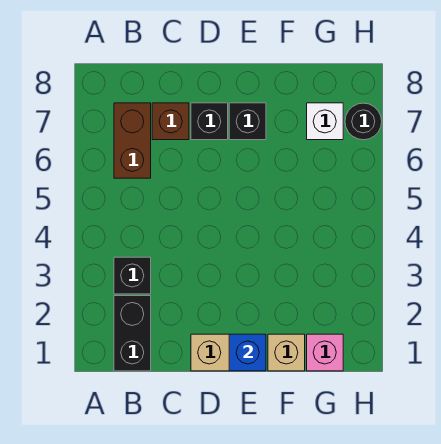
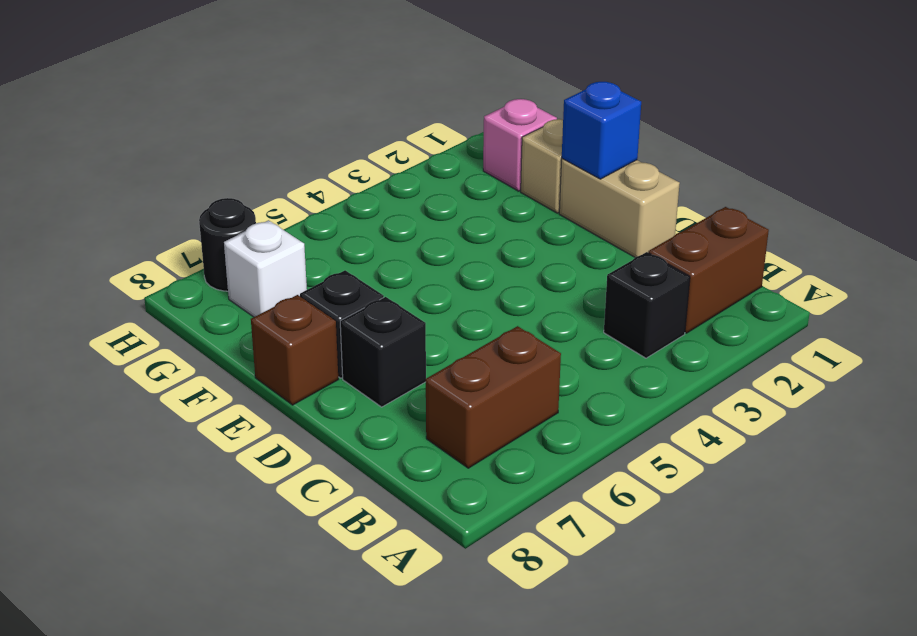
black 1x2 brick [114,296,151,371] -> brown 1x2 brick [649,207,769,333]
brown 1x1 brick [152,103,189,140] -> brown 1x1 brick moved to [251,295,338,405]

